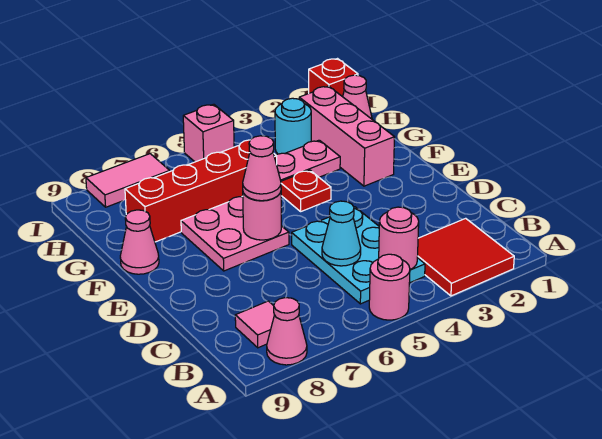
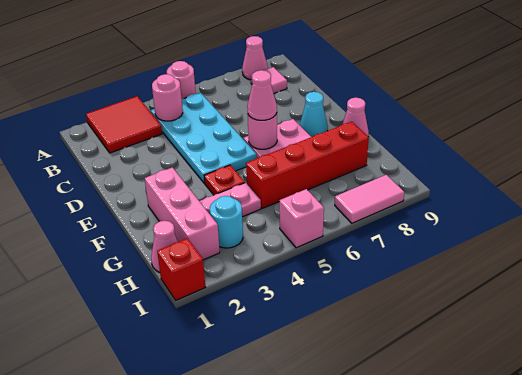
cyan 2x3 plate [292,207,425,304] -> cyan 2x4 plate [151,93,257,183]
cyan 1x1 cone [322,201,361,266] -> cyan 1x1 cone moved to [300,92,328,137]

